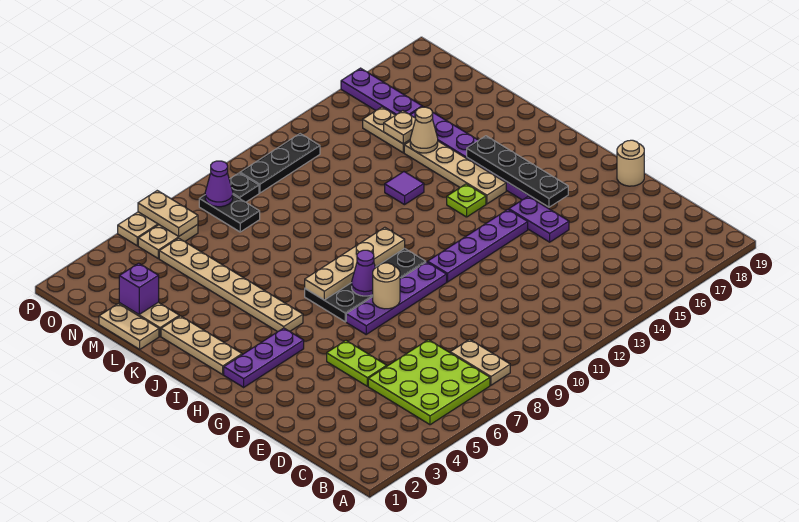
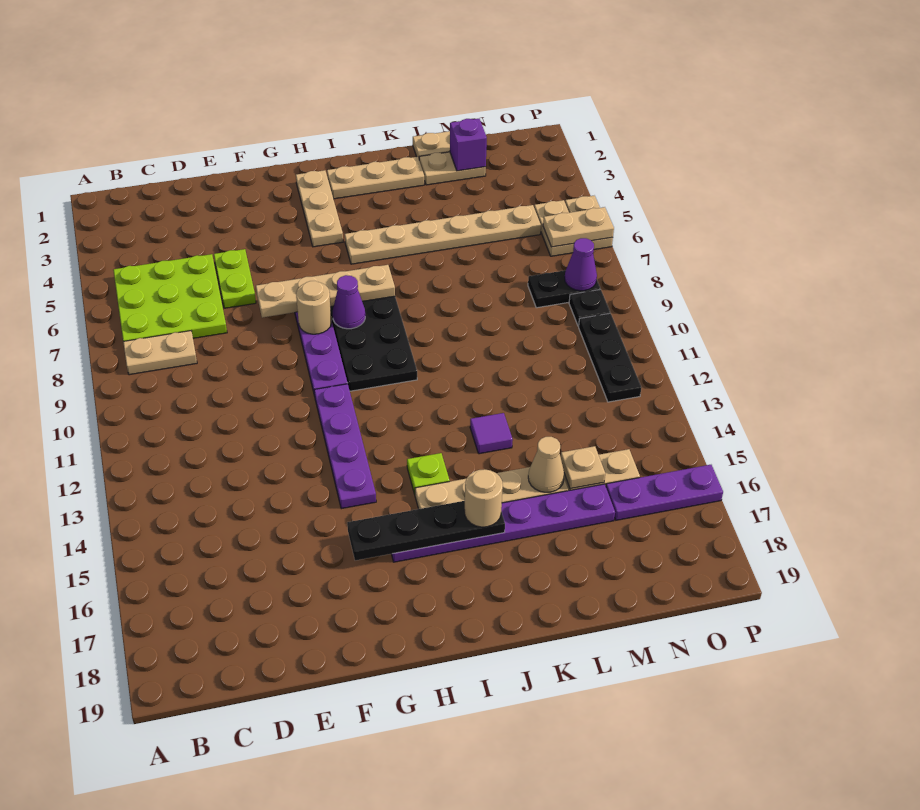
lime 1x2 plate [327,341,387,386] -> lime 1x2 plate turned to [214,249,256,308]
purple 1x2 plate [509,196,569,242] -> none
tan 1x1 round brick [617,140,644,186] -> tan 1x1 round brick moved to [464,469,503,527]
purple 1x3 plate [224,328,304,387] -> tan 1x3 plate [296,170,343,247]
tan 1x4 plate [305,227,405,300] -> tan 1x4 plate turned to [256,265,395,318]

